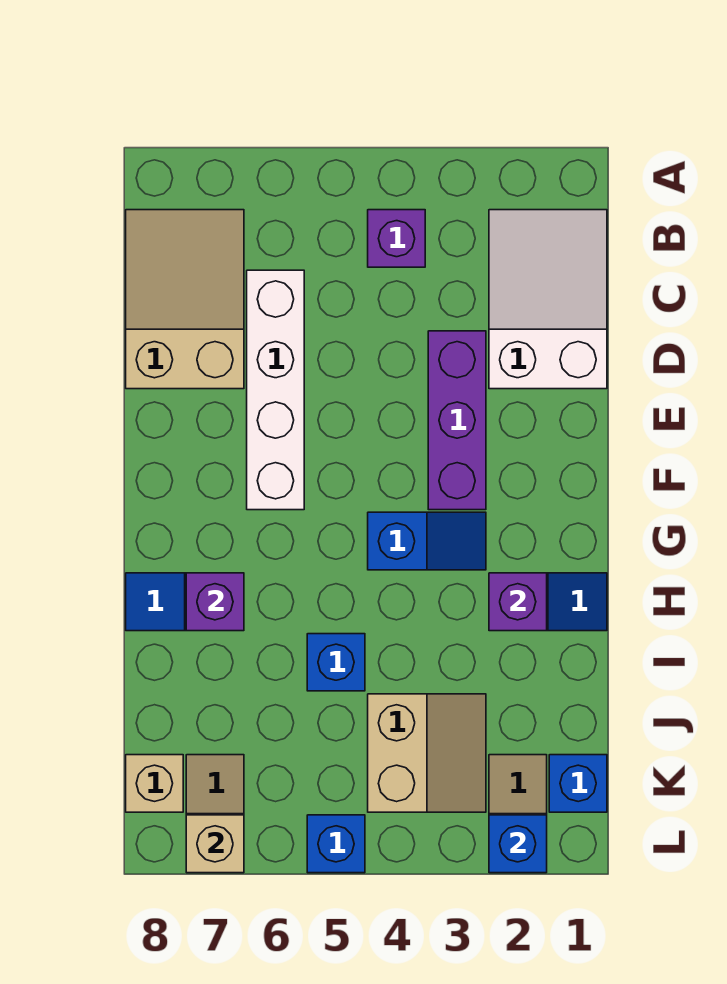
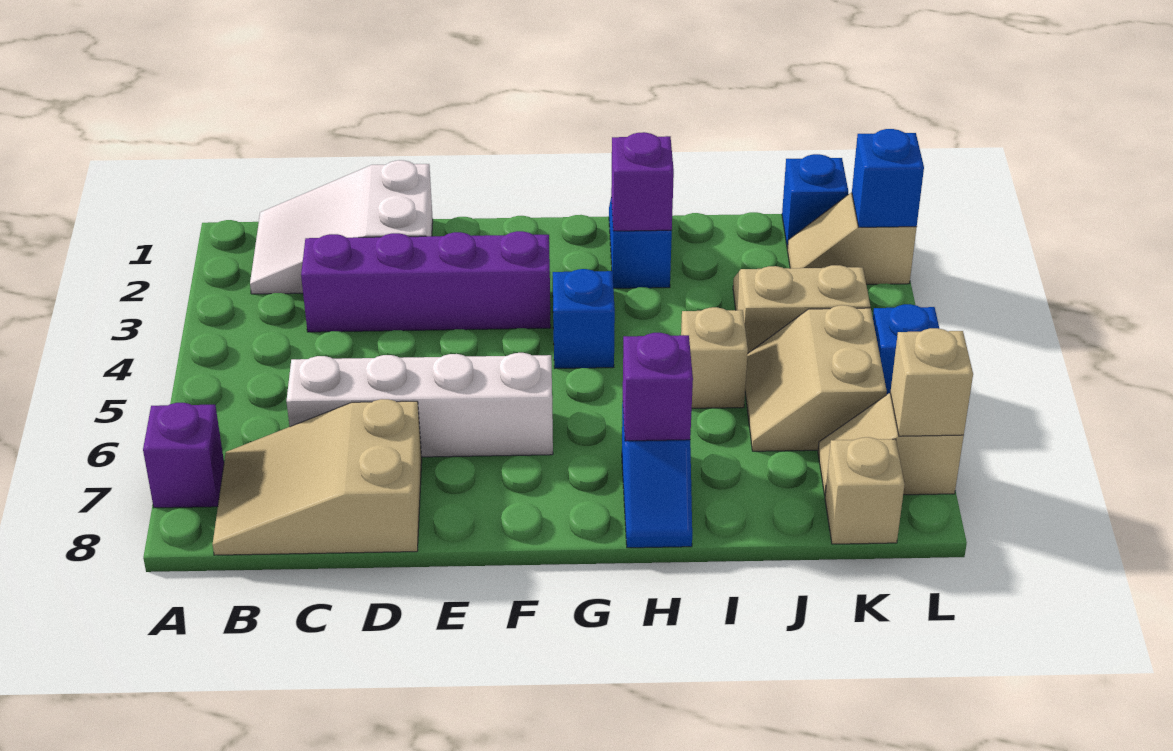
purple 1x1 brick [368,210,425,267] -> purple 1x1 brick moved to [143,403,224,508]
purple 1x3 brick [428,331,486,510] -> purple 1x4 brick [301,231,551,332]
blue 1x1 brick [307,634,365,691] -> tan 1x1 brick [681,307,748,408]
none -> tan 2x2 slope [745,305,887,451]

